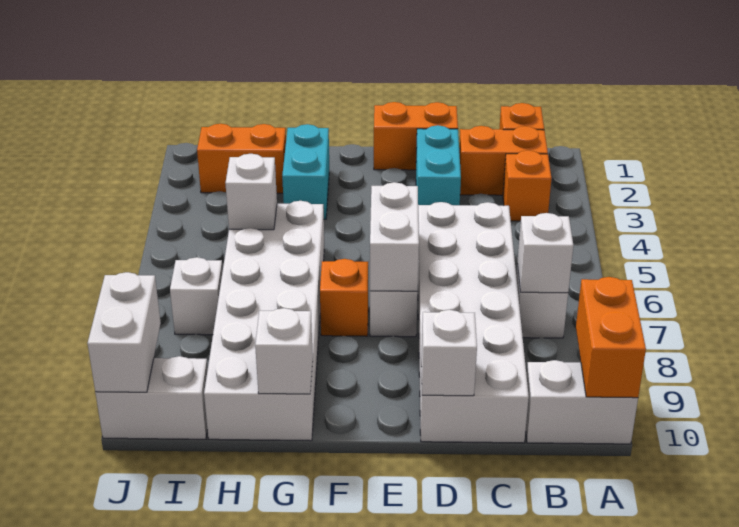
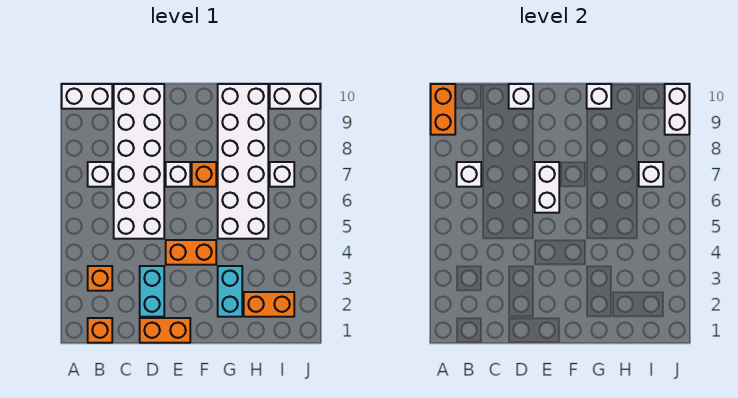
orange 1x2 brick [459,126,548,195] -> orange 1x2 brick moved to [166,240,216,265]
white 1x1 brick [225,154,277,230] -> white 1x1 brick moved to [639,162,663,187]

